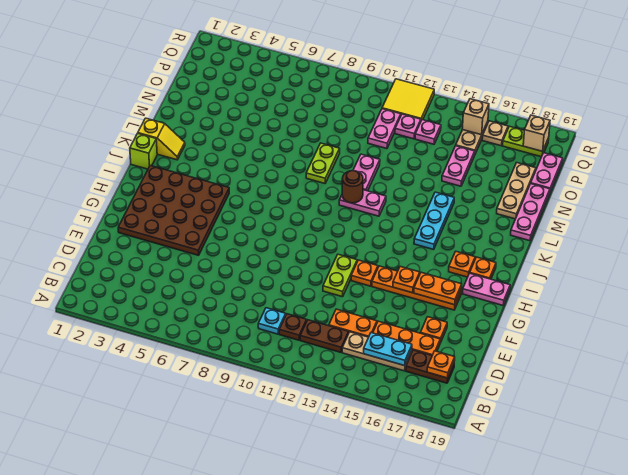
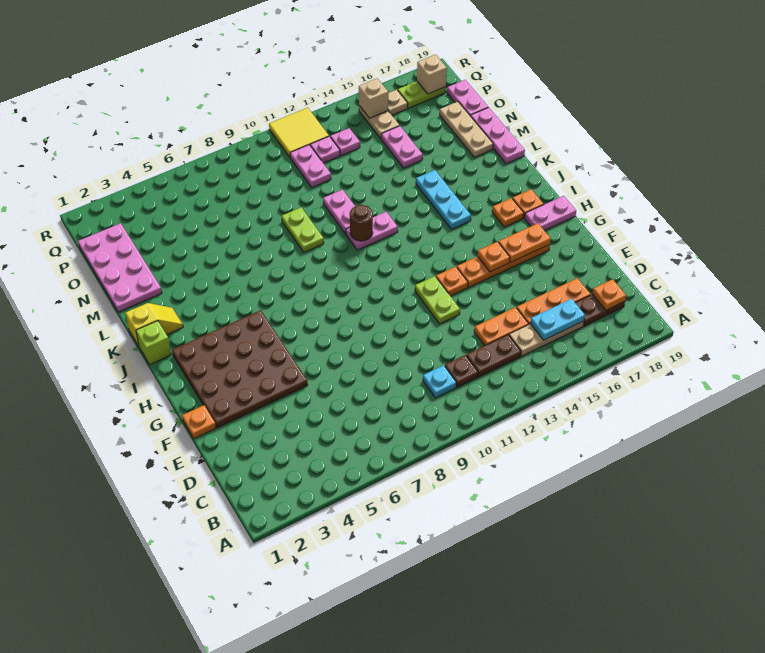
orange 1x1 plate [421,317,447,343] -> orange 1x1 plate moved to [182,405,216,438]
none -> pink 2x4 plate [78,223,162,312]

